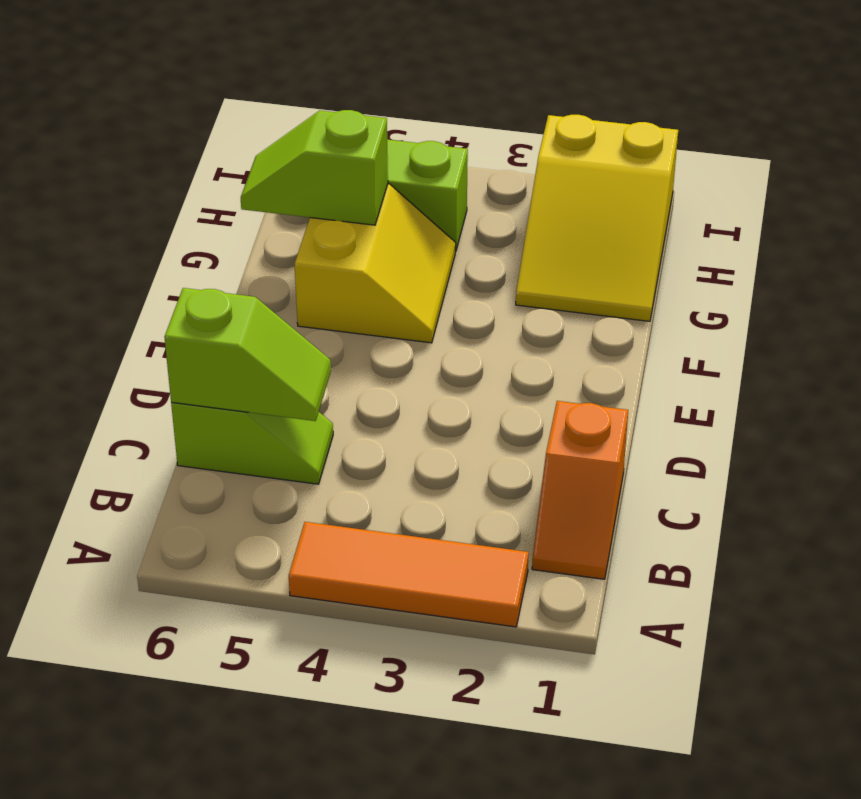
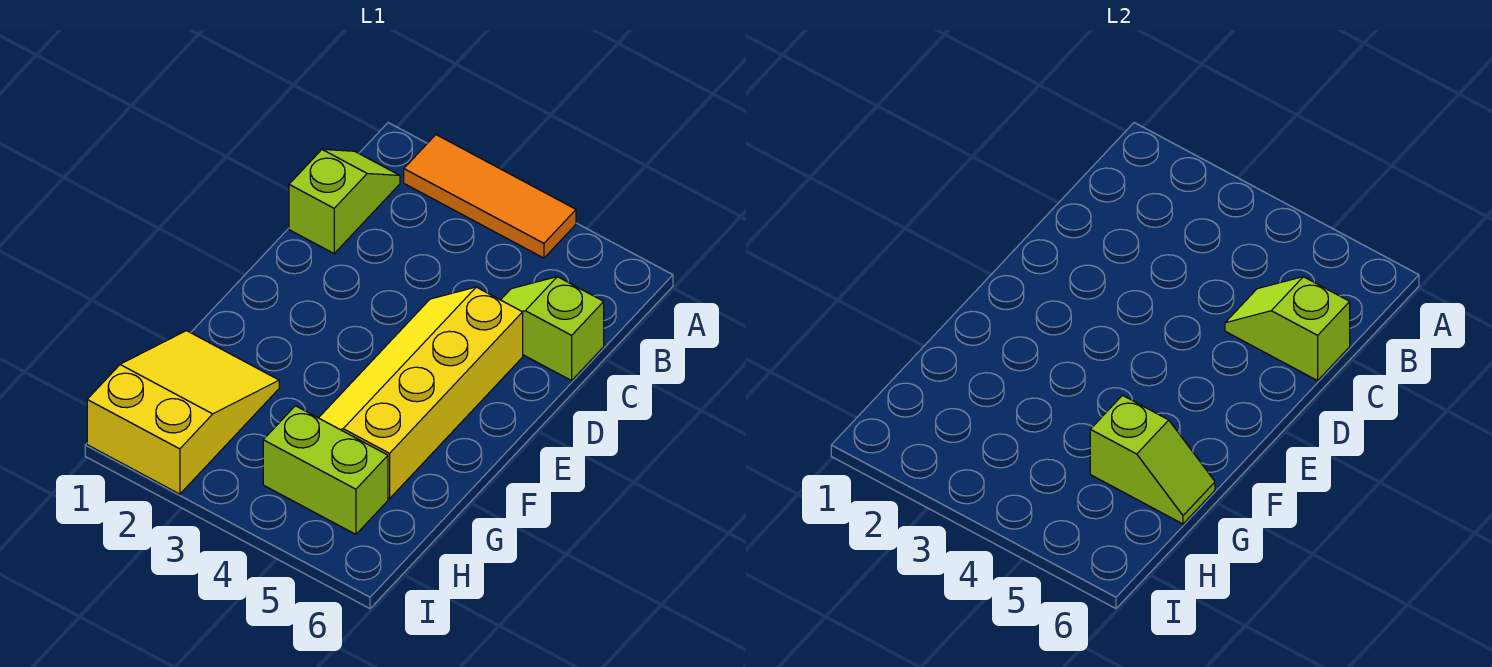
orange 1x2 slope [532,401,628,579] -> lime 1x2 slope [289,149,400,253]
yellow 2x2 slope [295,184,456,343] -> yellow 2x4 slope [319,287,523,499]

